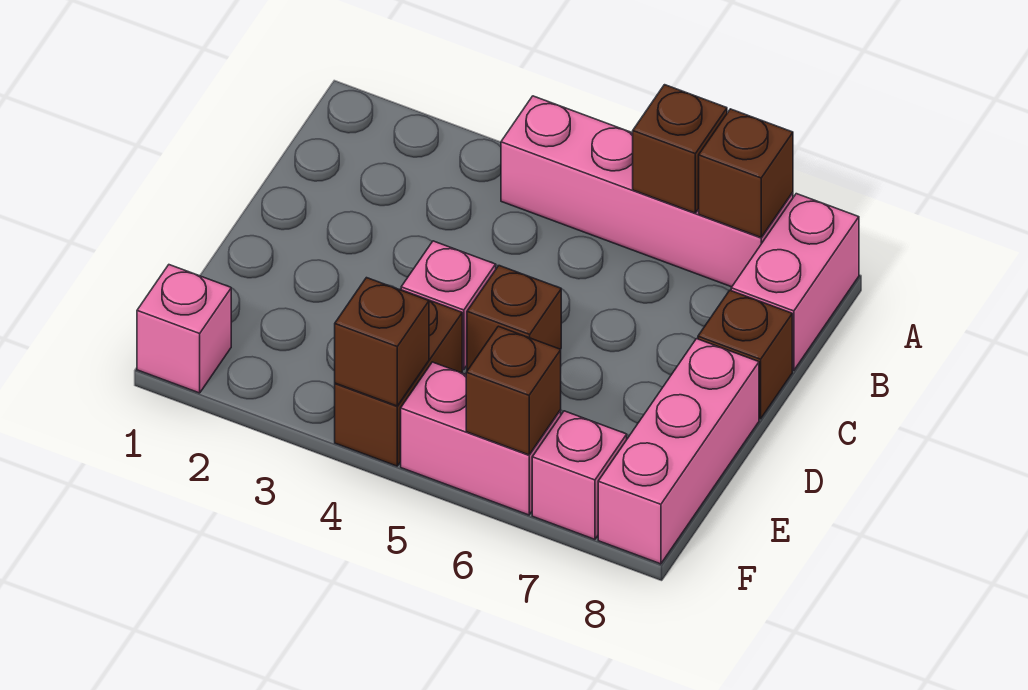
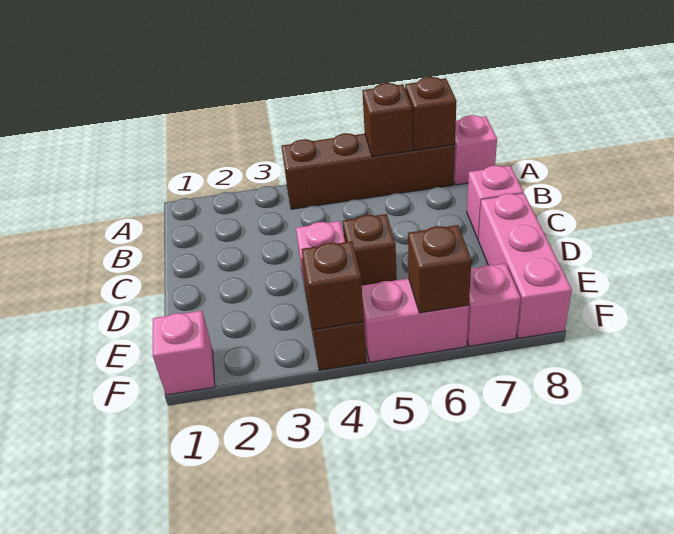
pink 1x4 brick [501,96,793,287] -> brown 1x4 brick [282,133,455,209]
pink 1x2 brick [731,194,859,370] -> pink 1x1 brick [454,115,497,185]
brown 1x1 brick [698,290,792,419] -> pink 1x1 brick [467,166,524,239]

